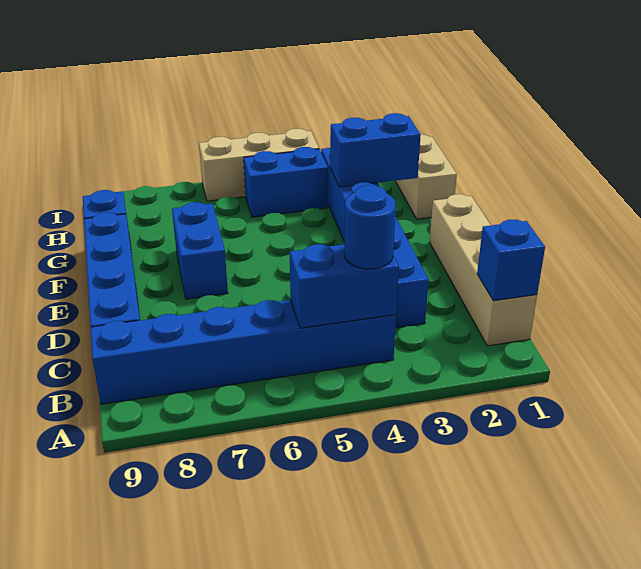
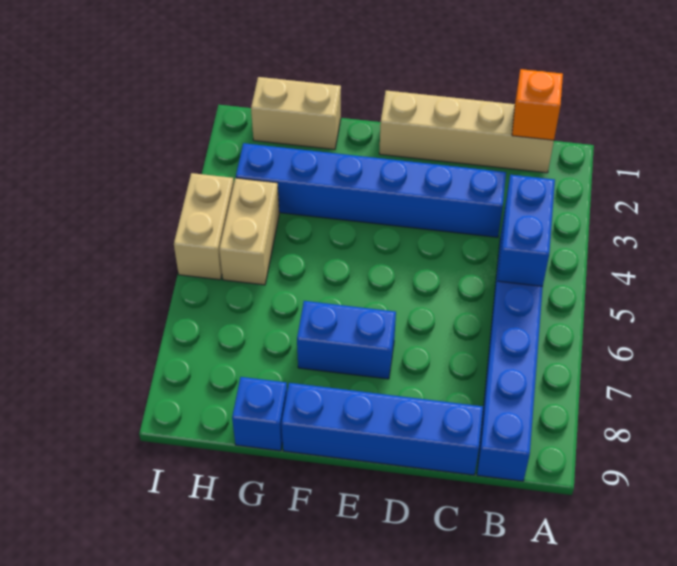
blue 1x1 brick [477,220,545,301] -> orange 1x1 brick [512,69,563,140]
blue 1x1 round brick [344,185,396,269] -> none
blue 1x2 brick [330,113,421,187] -> none
blue 1x2 brick [244,147,328,217] -> tan 1x2 brick [219,178,279,285]
tan 1x3 brick [199,129,319,201] -> tan 1x2 brick [174,173,234,280]

